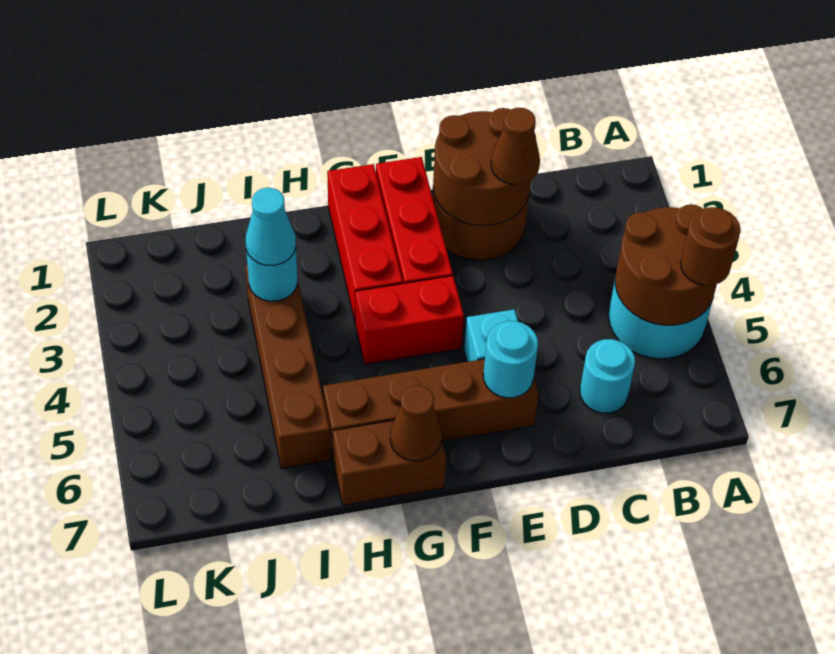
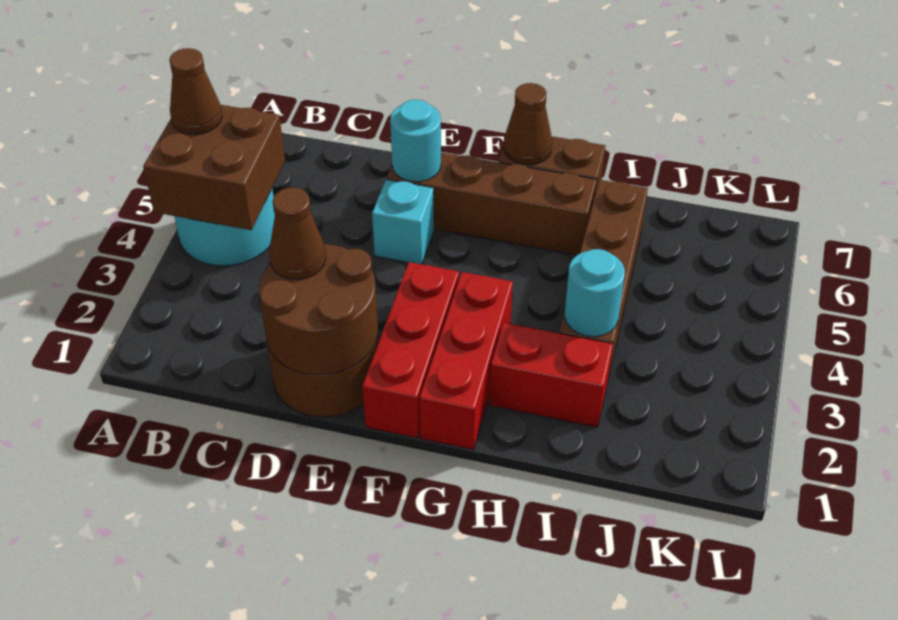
brown 2x2 round brick [615,204,717,325] -> brown 2x2 brick [143,105,285,230]
brown 1x1 round brick [680,207,741,285] -> brown 1x1 cone [169,48,222,135]
cyan 1x1 round brick [580,339,635,413] -> none
red 1x2 brick [355,276,464,364] -> red 1x2 brick moved to [489,323,613,427]
cyan 1x1 cone [246,188,296,265] -> none

